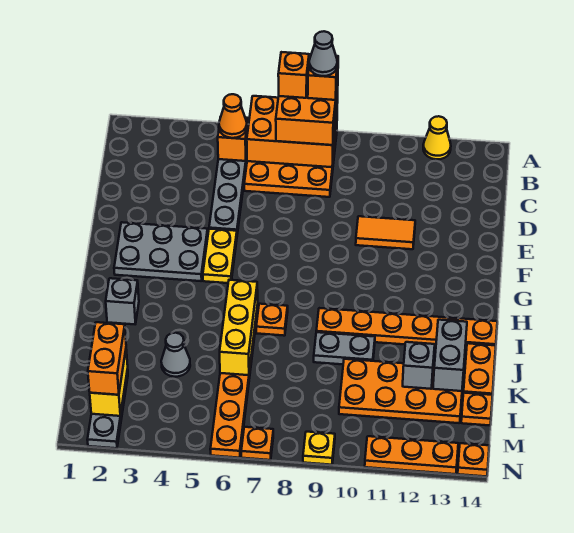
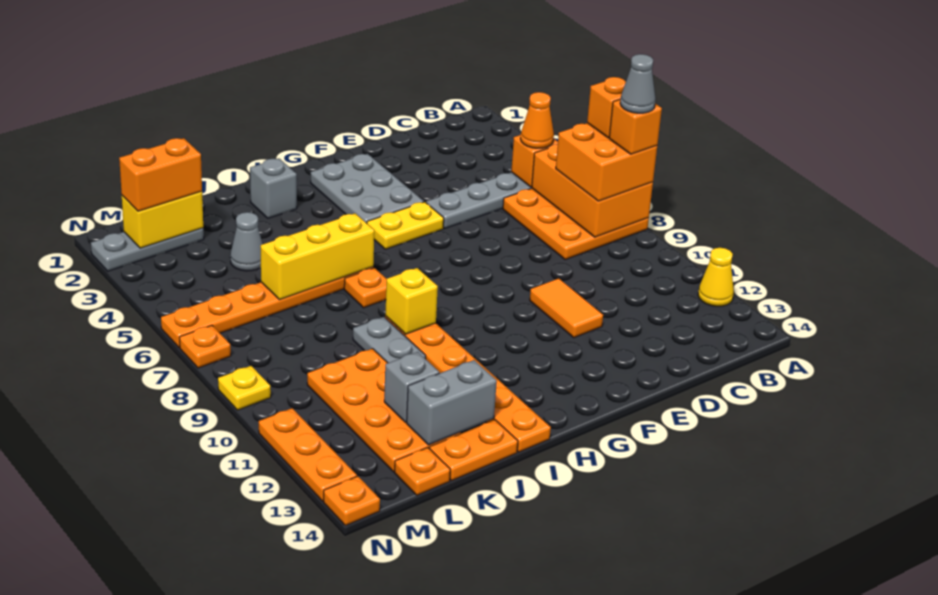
none -> yellow 1x1 brick [385,268,438,334]

